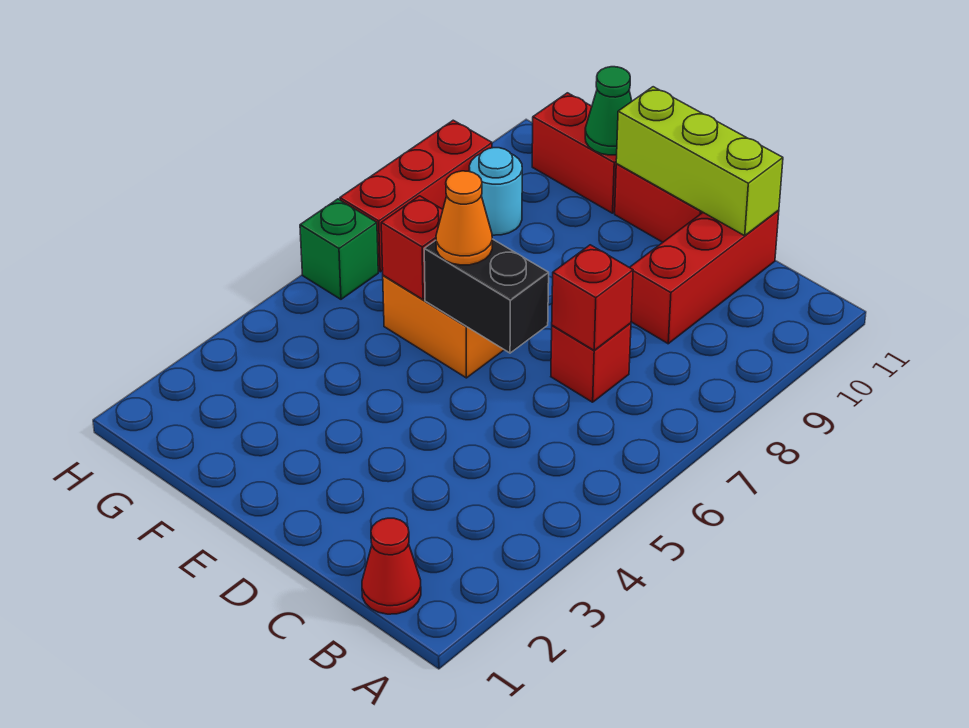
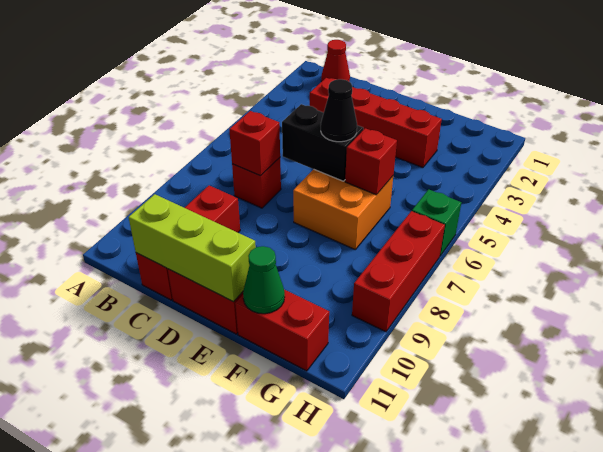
none -> red 1x4 brick [310,78,442,168]
orange 1x1 cone [436,171,492,265] -> black 1x1 cone [321,79,357,142]
cyan 1x1 round brick [469,148,522,235] -> none

